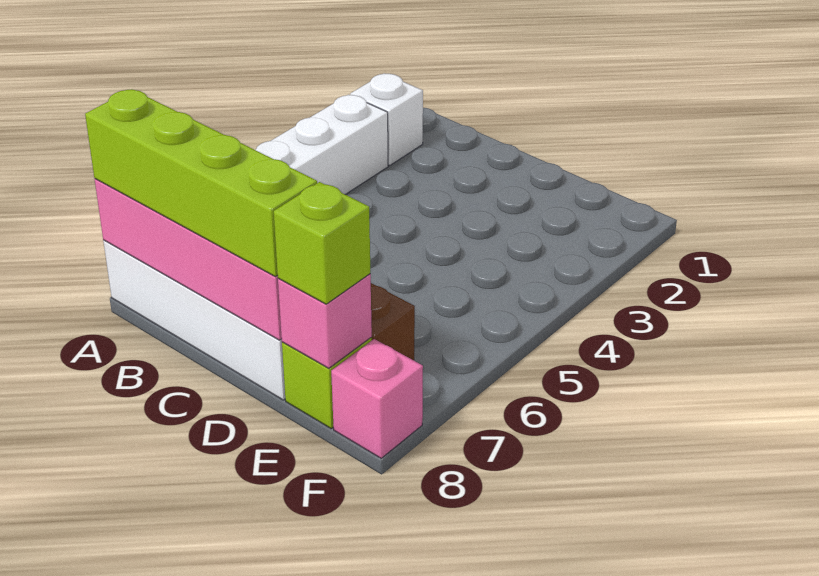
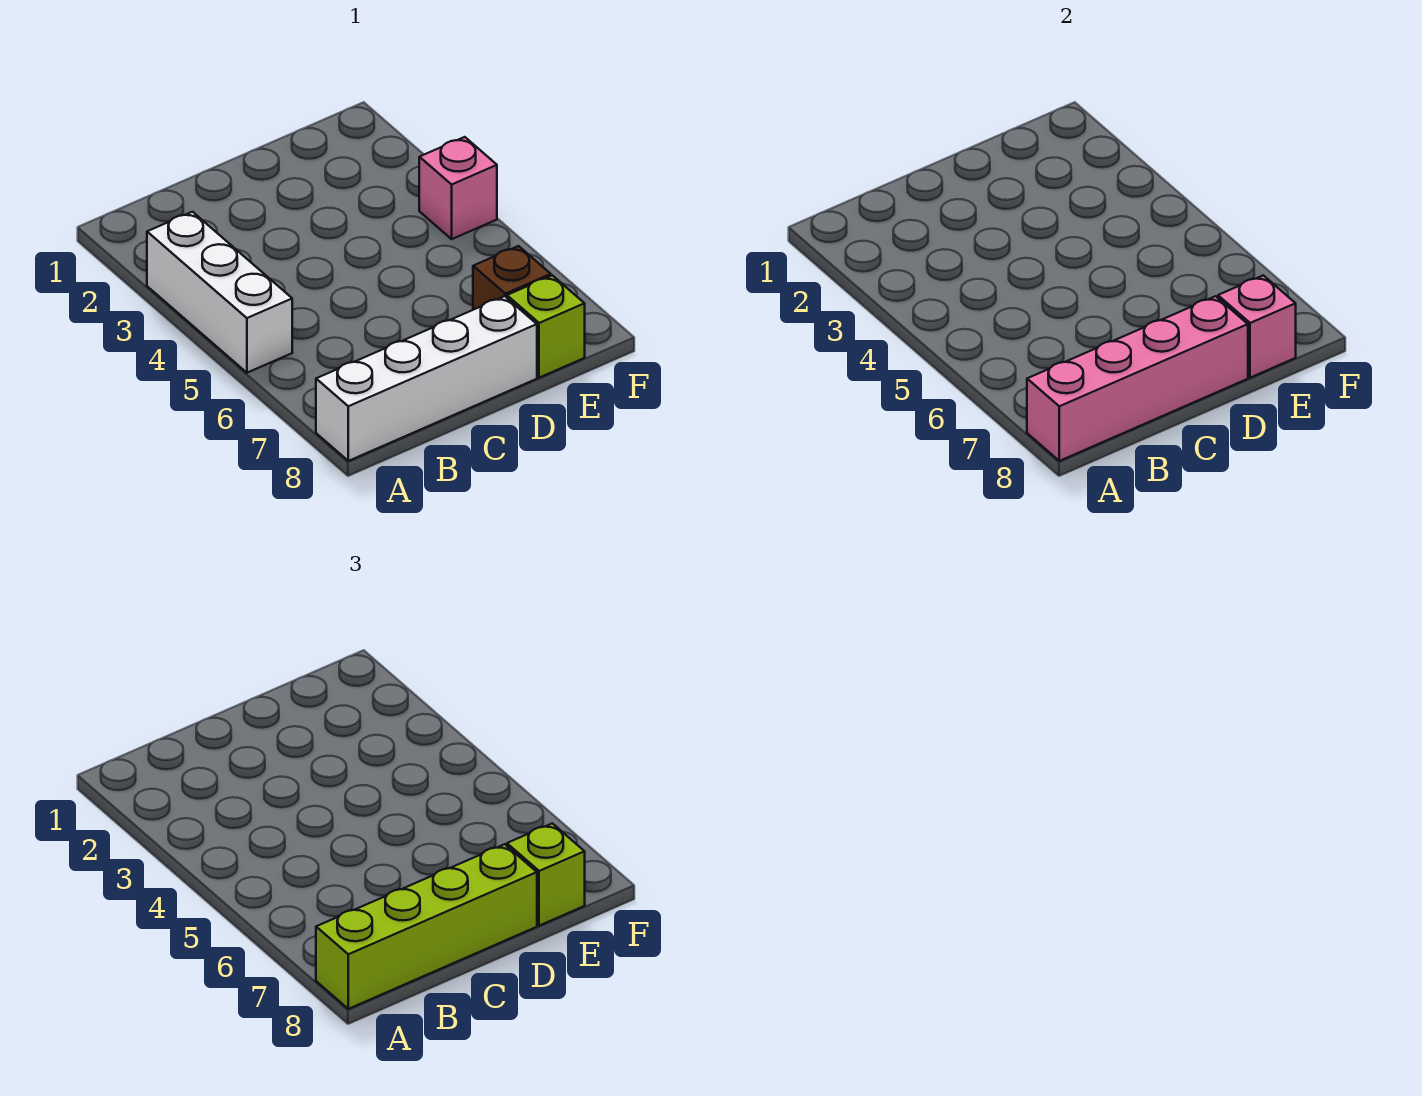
white 1x1 brick [350,74,423,166] -> none
pink 1x1 brick [331,339,423,458] -> pink 1x1 brick moved to [419,137,497,239]

